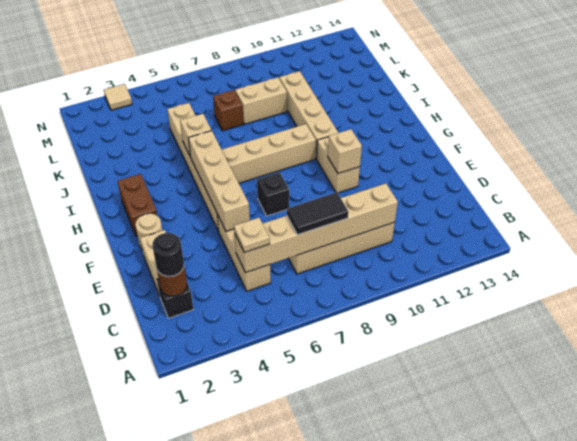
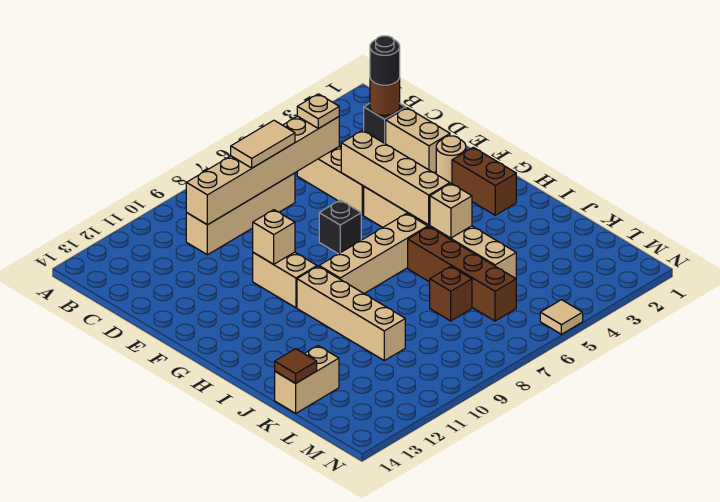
black 1x2 tile [287,192,348,235] -> tan 1x2 tile [231,120,295,168]
none -> brown 1x4 brick [408,227,516,321]
tan 1x2 brick [235,78,287,124] -> tan 1x2 brick moved to [275,346,339,413]
none -> brown 1x1 tile [275,349,317,383]
tan 1x1 tile [104,84,132,110] -> tan 1x1 tile moved to [540,300,583,334]

